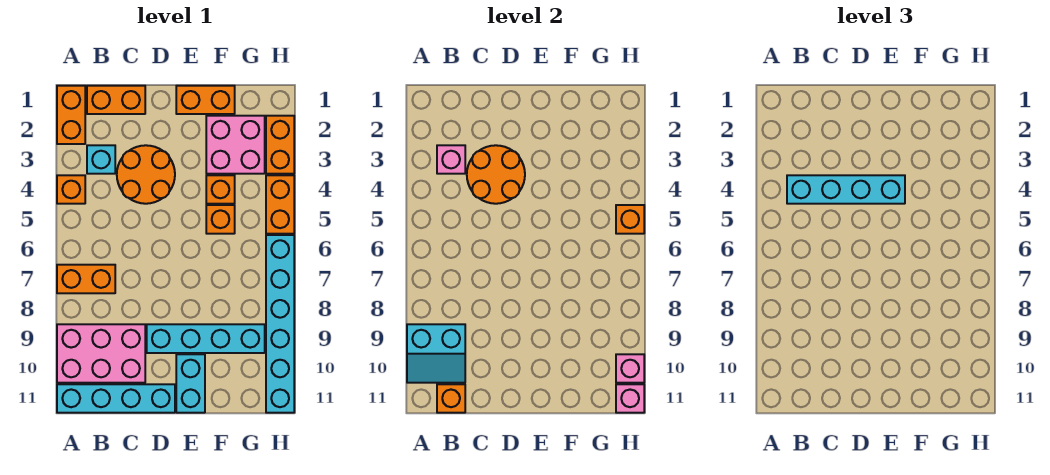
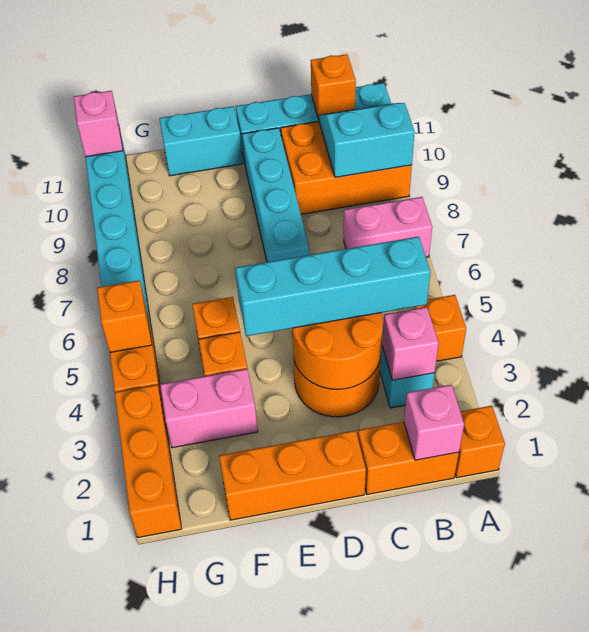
orange 1x2 brick [57,86,85,144] -> orange 1x1 brick [455,406,505,478]
orange 1x2 brick [57,265,115,293] -> pink 1x2 brick [344,197,432,257]
pink 2x3 brick [57,324,145,383] -> orange 2x3 brick [281,122,412,214]
cyan 1x4 brick [147,324,265,353] -> cyan 1x4 brick turned to [242,128,309,262]
orange 1x2 brick [176,86,235,114] -> orange 1x3 brick [219,430,366,520]
cyan 1x2 brick [176,354,205,413] -> cyan 1x2 brick turned to [159,106,243,176]
pink 2x2 brick [206,116,265,174] -> pink 1x2 brick [160,369,258,448]
orange 1x2 brick [266,116,294,174] -> orange 1x3 brick [115,385,182,537]
pink 1x1 brick [616,354,644,383] -> pink 1x1 brick moved to [404,385,464,460]

